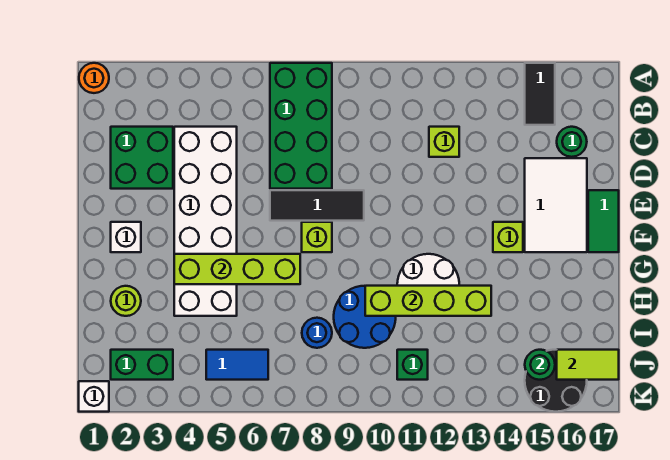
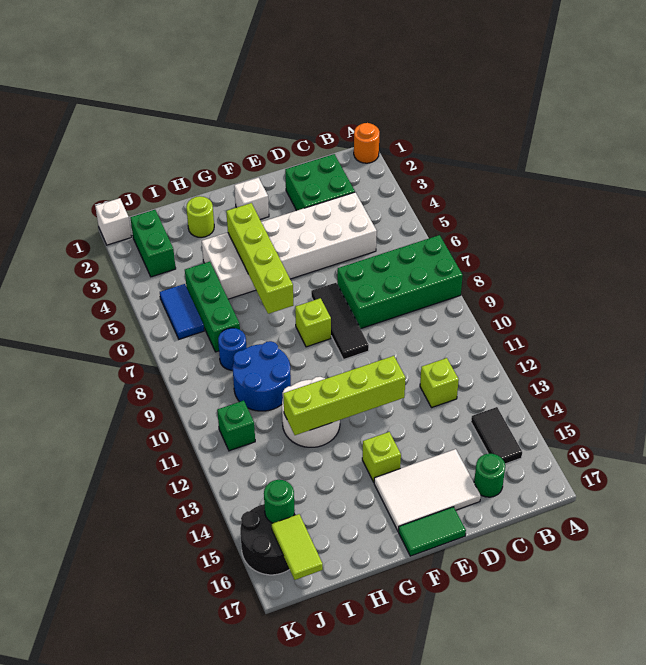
black 1x2 tile [525,63,555,125] -> black 1x2 tile turned to [471,407,522,464]
lime 1x4 brick [365,286,491,316] -> lime 1x4 brick turned to [283,356,405,435]
none -> green 1x3 brick [185,262,240,352]

